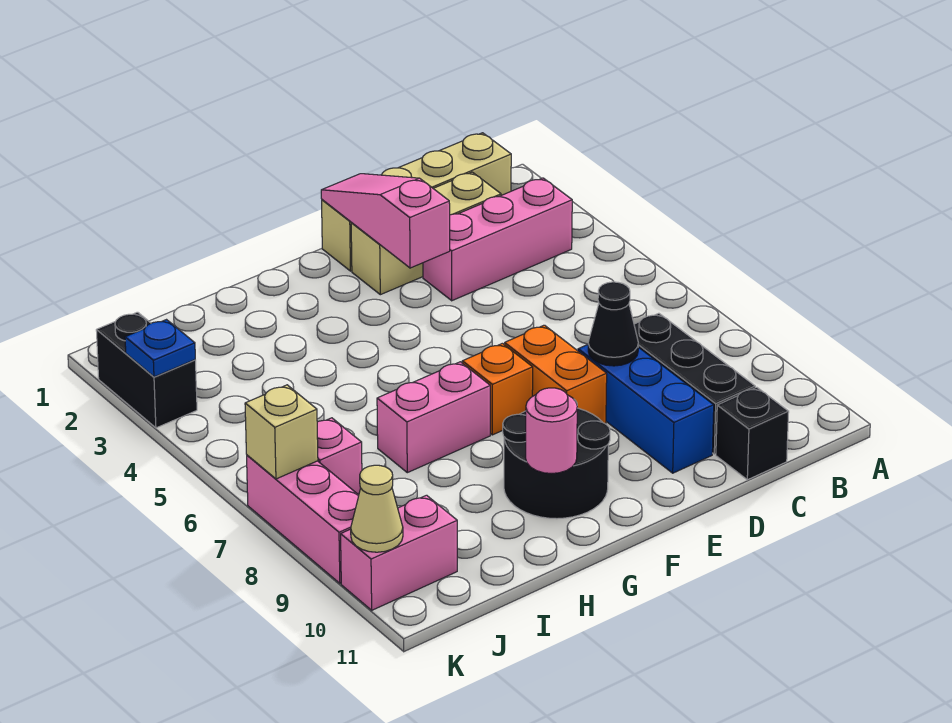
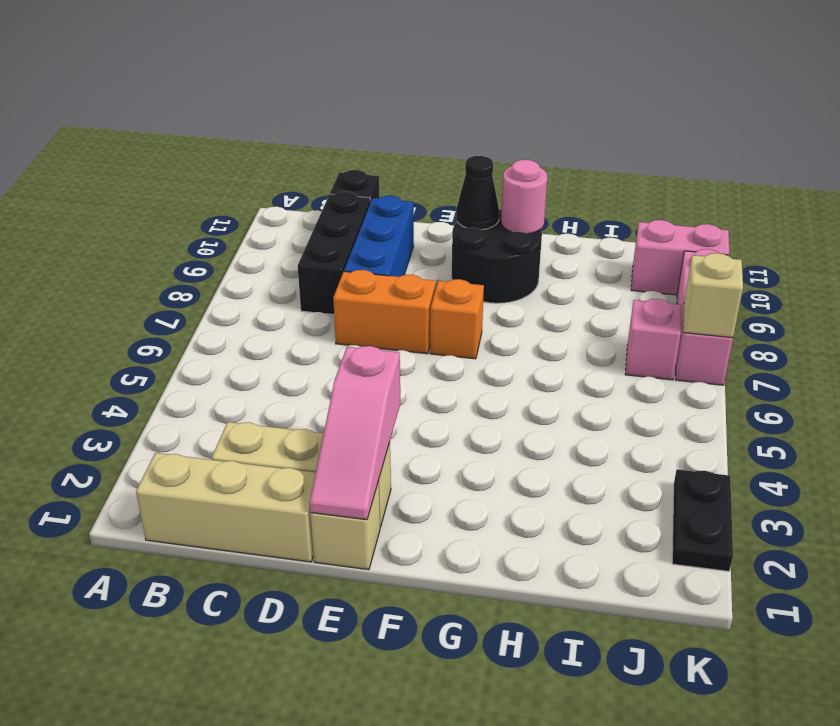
pink 1x3 brick [423,178,572,301] -> none
black 1x1 cone [588,282,638,366] -> black 1x1 cone moved to [456,156,499,230]
orange 1x2 brick [505,325,607,424] -> orange 1x2 brick turned to [333,270,436,354]
pink 1x2 brick [377,362,490,473] -> none
black 1x2 brick [96,312,197,428] -> black 1x2 plate [672,469,733,571]
blue 1x1 plate [125,320,195,377] -> none
tan 1x1 cone [351,465,403,552] -> none

